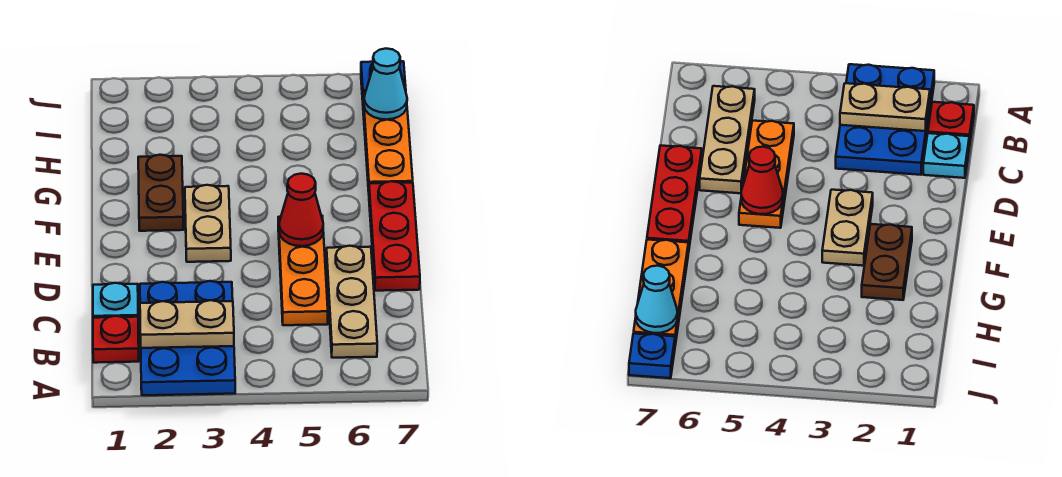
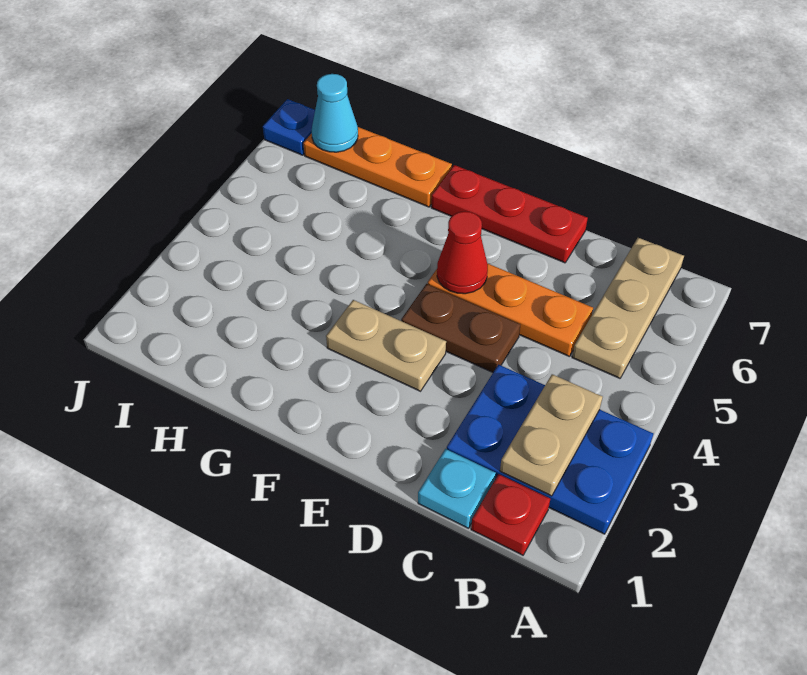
tan 1x3 plate [326,246,377,358] -> tan 1x3 plate turned to [572,238,684,378]
brown 1x2 plate [138,155,184,231] -> brown 1x2 plate moved to [401,284,520,372]

